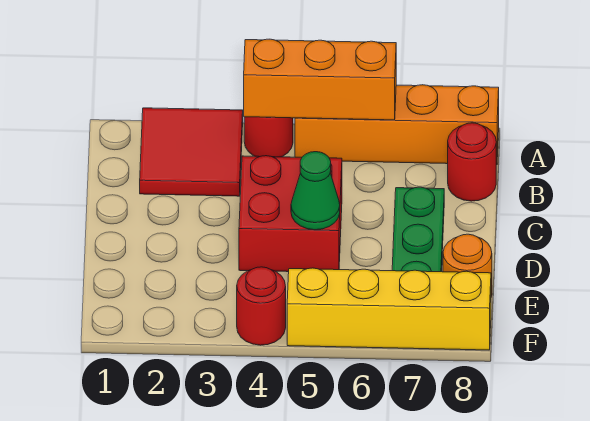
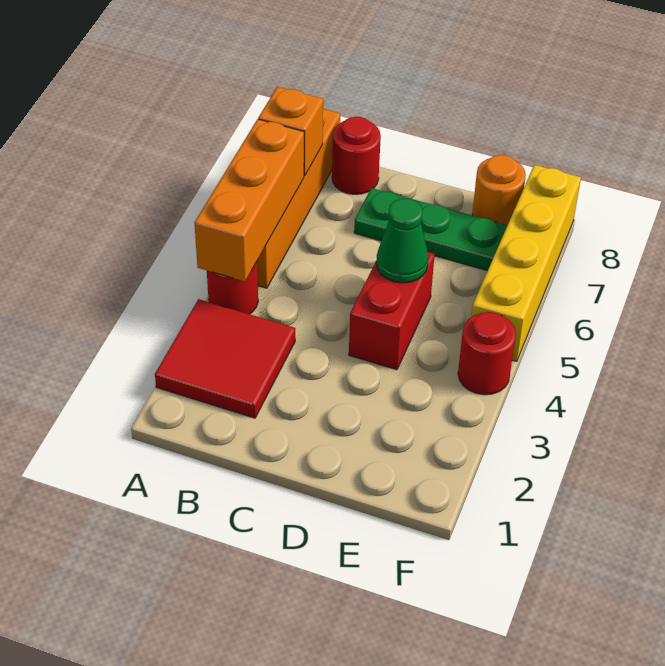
none -> orange 1x1 brick [258,87,323,176]
red 2x2 brick [239,156,342,272] -> red 1x2 brick [349,252,435,370]

